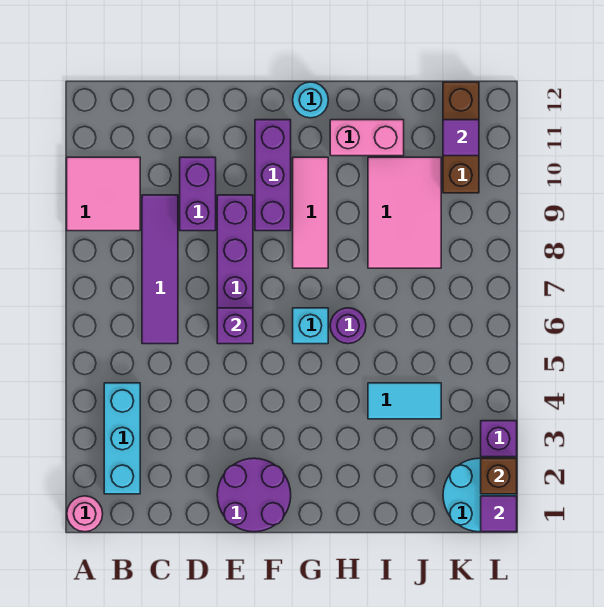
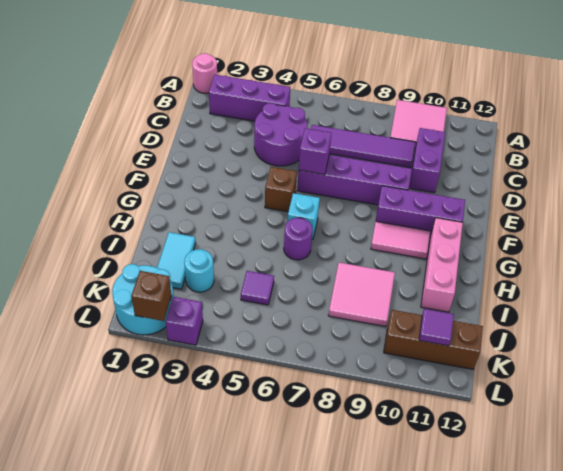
cyan 1x3 brick [104,383,140,494] -> purple 1x3 brick [209,75,290,121]
purple 1x2 brick [180,157,216,231] -> purple 1x2 brick turned to [409,128,445,193]
purple 2x2 round brick [217,458,291,532] -> purple 2x2 round brick moved to [254,103,307,166]
none -> brown 1x1 brick [265,167,297,212]
pink 1x3 tile [293,157,328,268] -> pink 1x2 tile [371,221,430,259]
cyan 1x1 round brick [293,82,328,118] -> cyan 1x1 round brick moved to [184,249,214,292]
pink 1x2 brick [330,120,404,156] -> pink 1x3 brick [421,218,463,312]
cyan 1x2 tile [368,383,441,419] -> cyan 1x2 tile moved to [157,232,196,289]
pink 2x3 tile [368,157,441,268] -> pink 2x2 tile [328,262,395,327]
purple 1x1 tile [481,496,517,532] -> purple 1x1 tile moved to [241,271,274,305]

